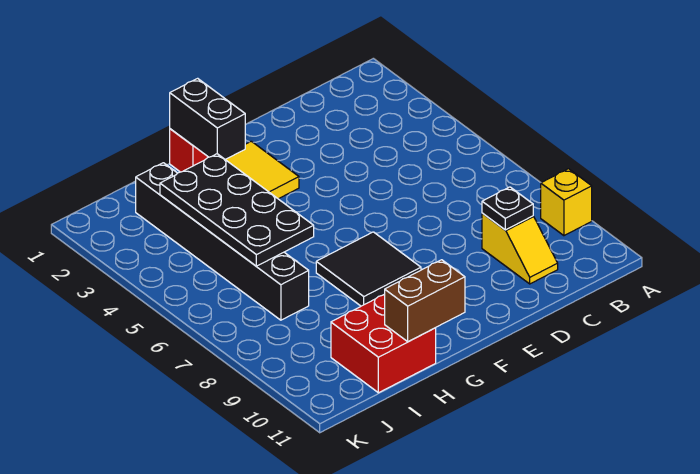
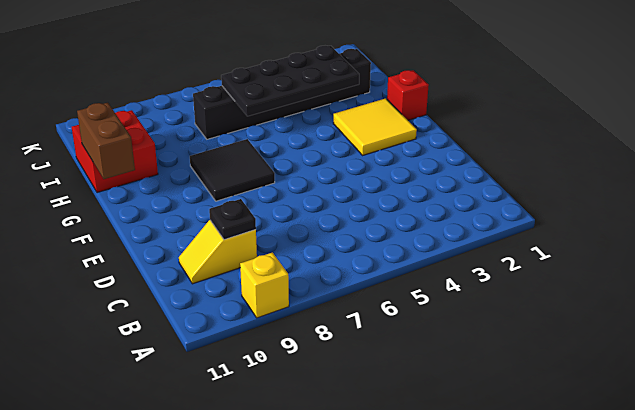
black 1x2 brick [170,78,245,160] -> none

